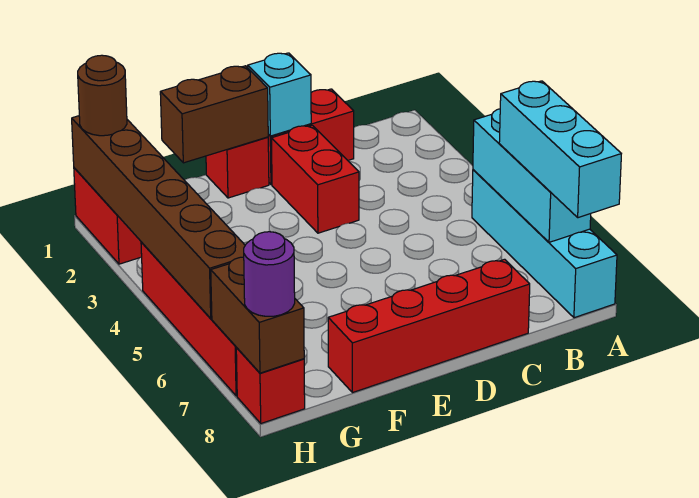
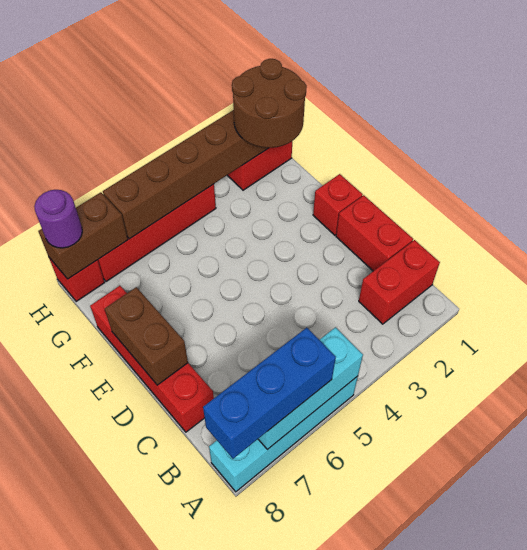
cyan 1x3 brick [499,81,621,218] -> blue 1x3 brick [203,328,336,459]
cyan 1x1 brick [248,53,311,136] -> none
red 1x2 brick [272,125,359,233] -> red 1x2 brick moved to [359,240,440,324]
brown 1x2 brick [160,66,268,163] -> brown 1x2 brick moved to [104,287,188,385]
brown 1x1 round brick [78,55,127,136] -> brown 2x2 round brick [232,59,307,148]

